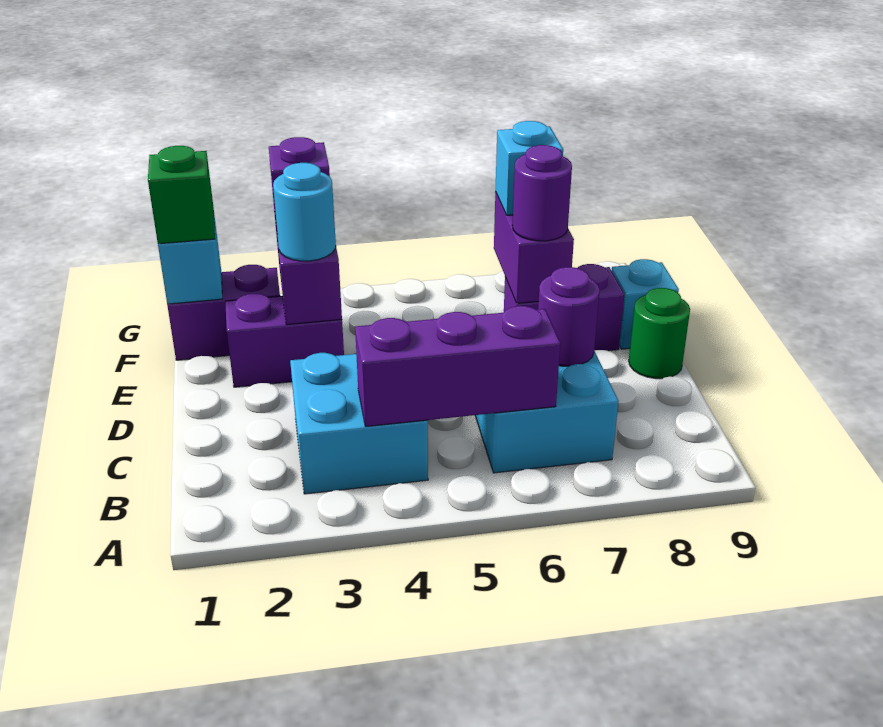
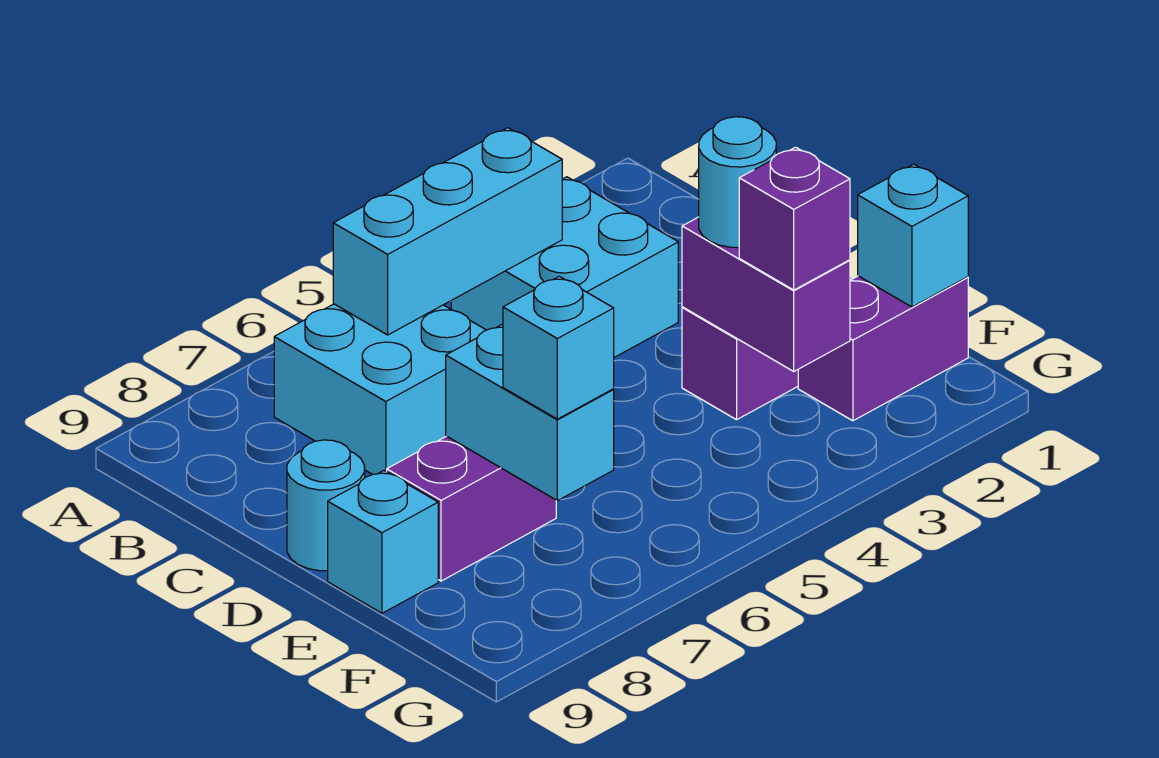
purple 1x3 brick [355,306,560,427] -> cyan 1x3 brick [333,128,562,335]
purple 1x1 round brick [538,267,600,366] -> none
green 1x1 round brick [629,288,690,379] -> cyan 1x1 round brick [287,440,365,571]
purple 1x2 brick [494,192,574,303] -> cyan 1x2 brick [446,325,614,501]
purple 1x1 round brick [512,145,572,241] -> none
green 1x1 brick [148,146,215,244] -> none

